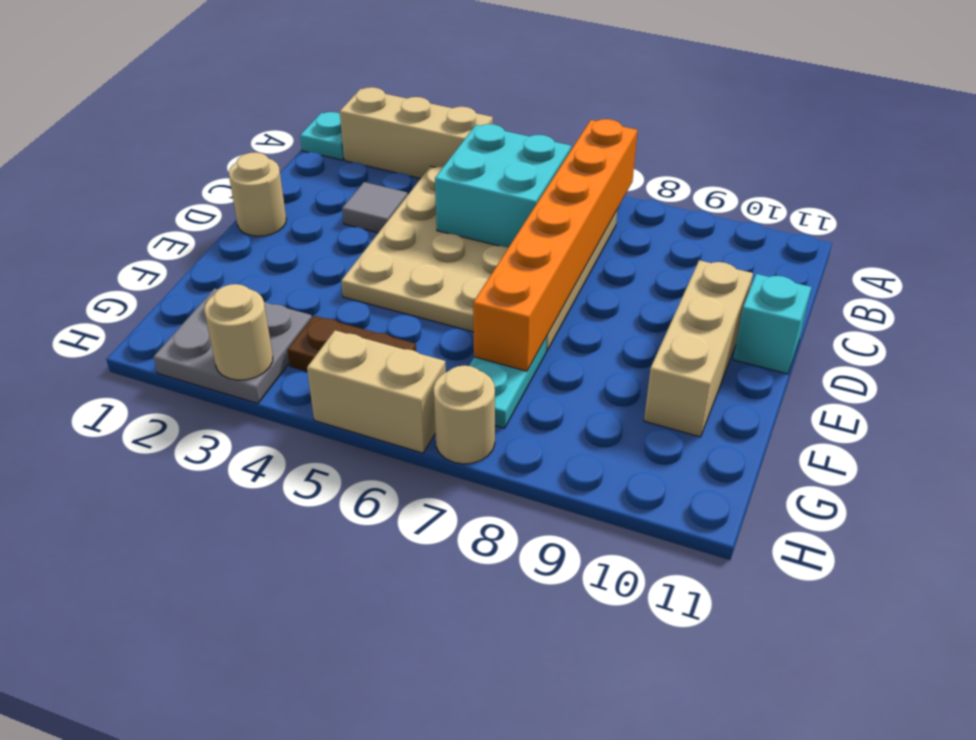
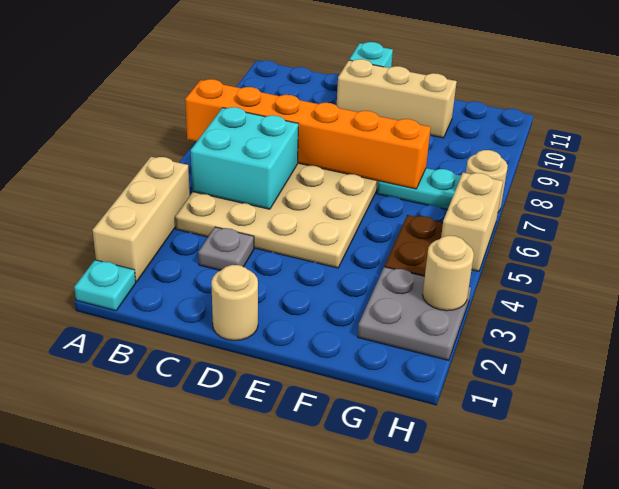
grey 1x1 tile [342,182,408,233] -> grey 1x1 plate [198,227,254,271]

